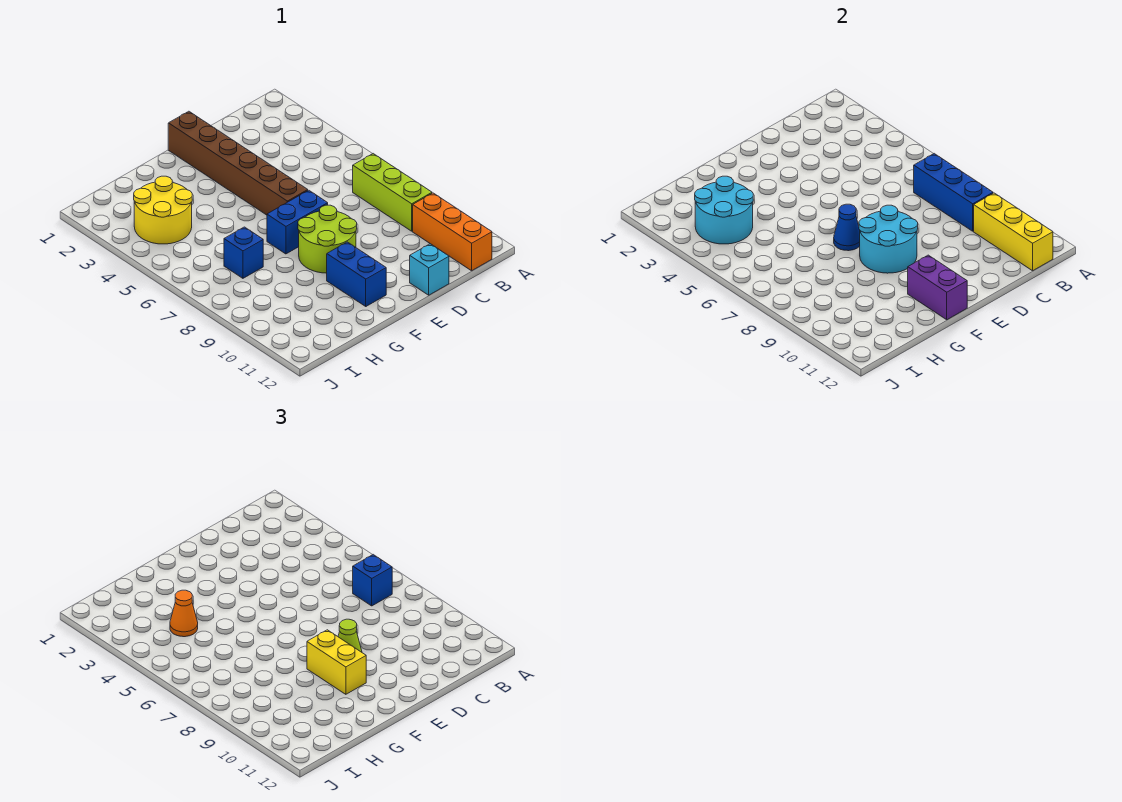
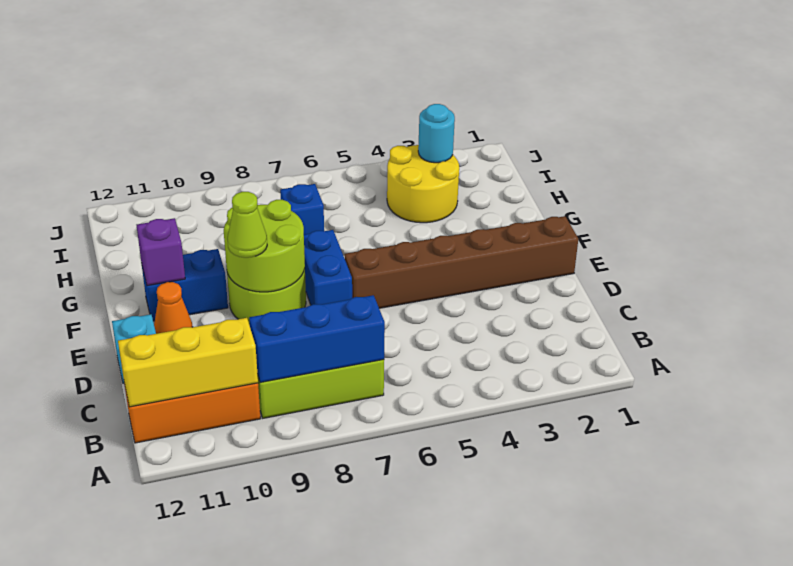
blue 1x1 brick [353,555,392,606] -> none
cyan 2x2 round brick [859,205,918,273] -> lime 2x2 round brick [224,200,305,292]
blue 1x1 cone [834,204,860,251] -> none
yellow 1x2 brick [307,630,366,694] -> none
purple 1x2 brick [908,255,967,320] -> purple 1x1 brick [137,218,185,286]
cyan 2x2 round brick [695,176,753,244] -> cyan 1x1 round brick [418,104,455,163]
orange 1x1 cone [170,590,198,637] -> orange 1x1 cone moved to [154,282,192,334]

